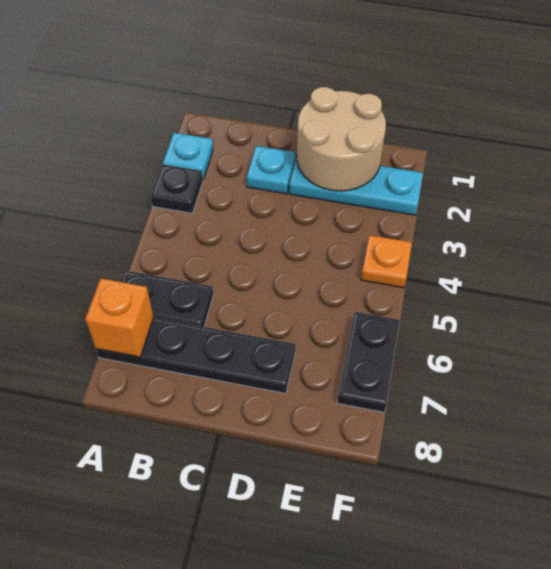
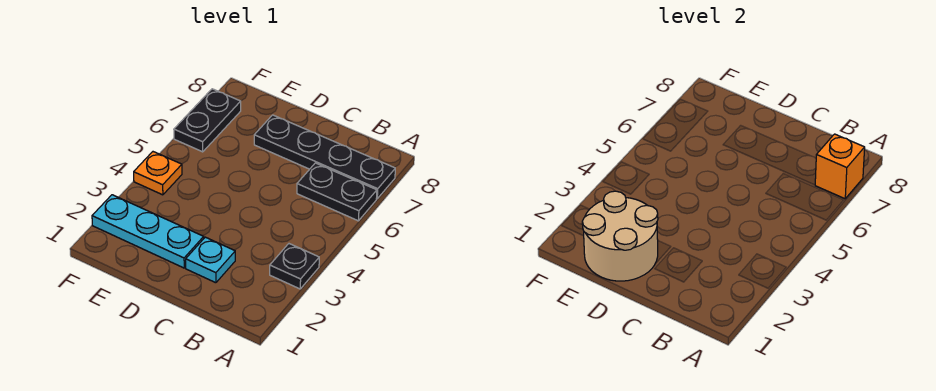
cyan 1x1 plate [163,133,213,180] -> none

